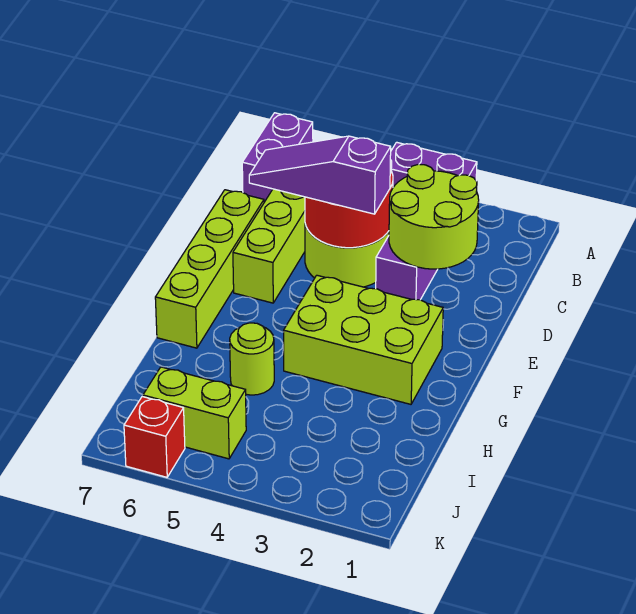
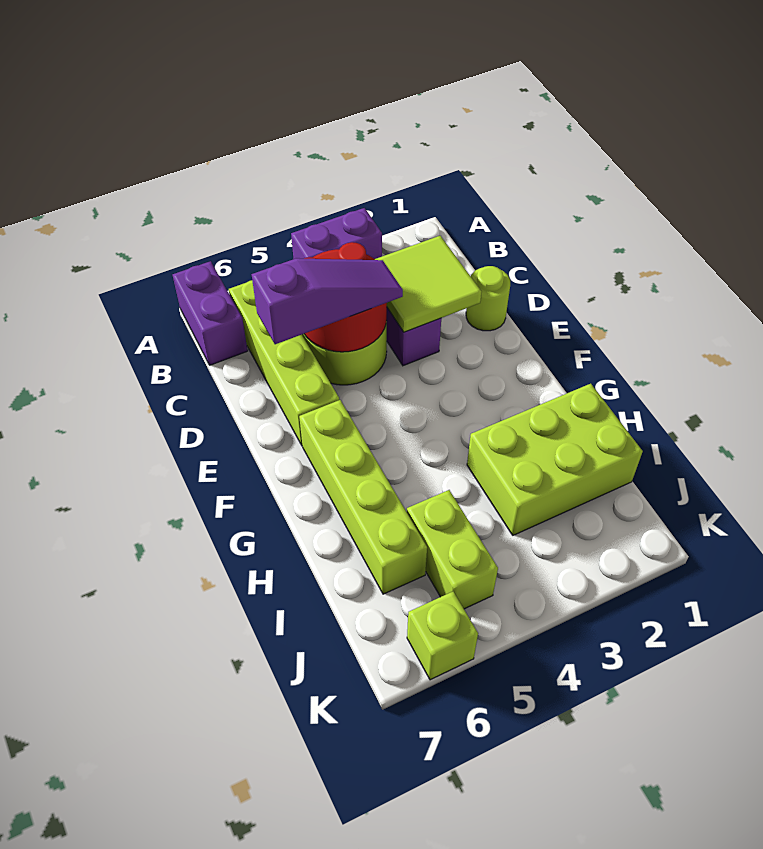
lime 2x2 round brick [389,164,479,269] -> lime 2x2 tile [375,236,481,332]
purple 1x3 slope [249,136,391,214] -> purple 1x3 slope turned to [252,258,403,344]
lime 1x4 brick [155,190,264,348] -> lime 1x4 brick moved to [299,400,427,594]
lime 2x3 brick [284,275,443,404] -> lime 2x3 brick moved to [467,384,643,535]
lime 1x1 round brick [230,323,274,395] -> lime 1x1 round brick moved to [466,266,510,331]
lime 1x2 brick [143,367,246,459] -> lime 1x2 brick turned to [407,490,498,609]
red 1x1 brick [124,397,185,477] -> lime 1x1 brick [407,592,478,680]

